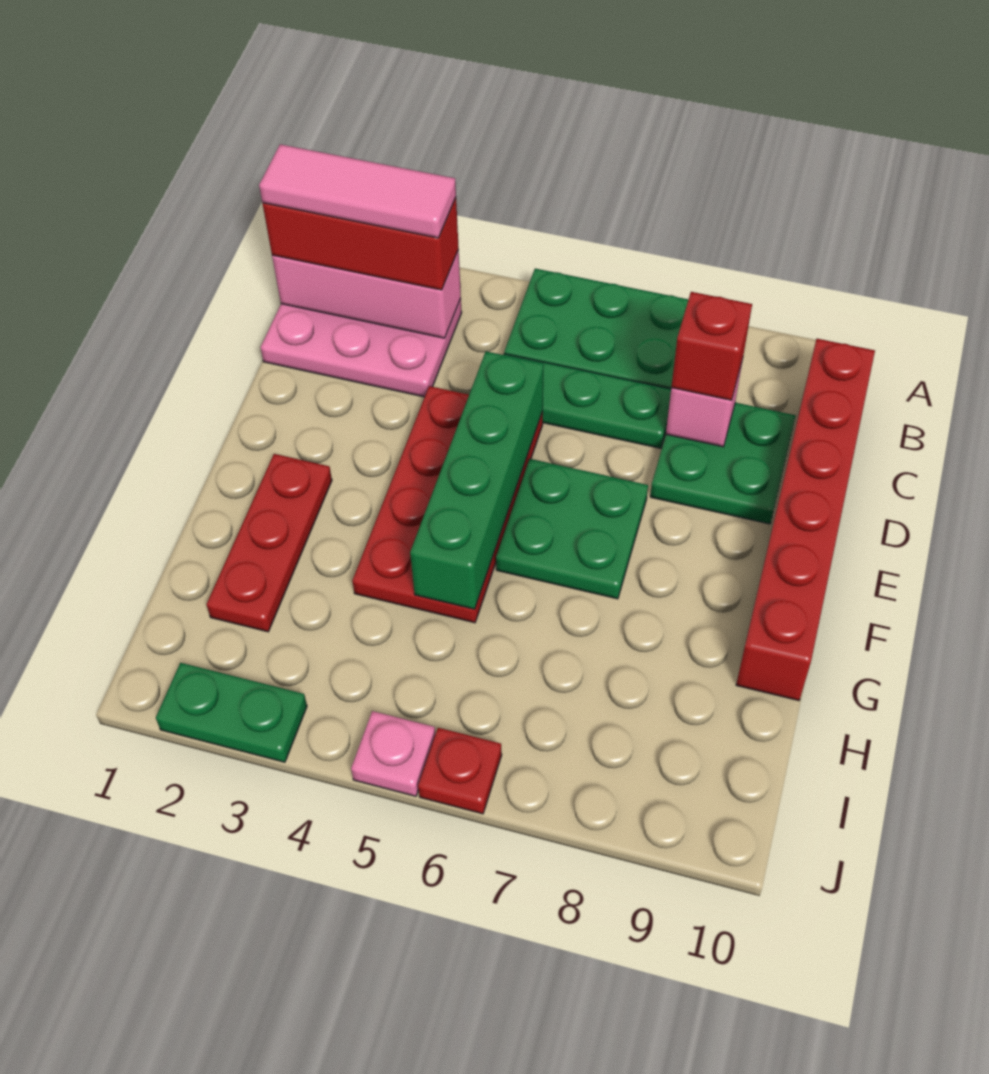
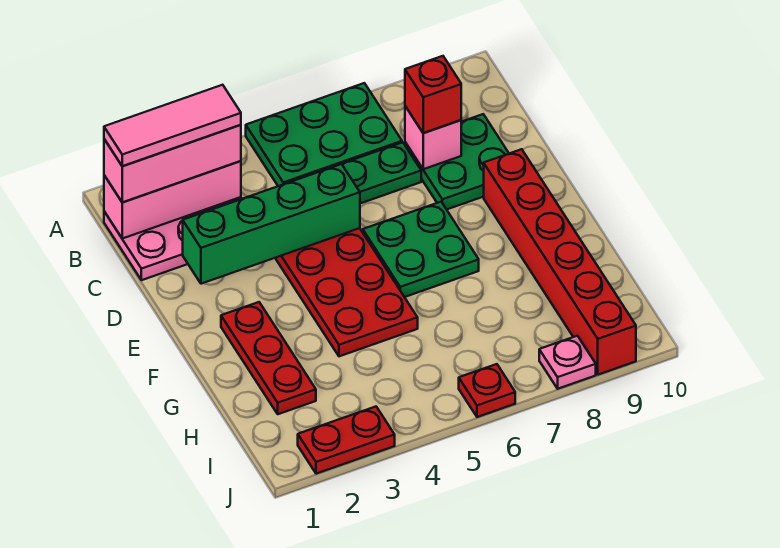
red 1x3 brick [263,198,459,290] -> pink 1x3 brick [104,125,241,202]
red 1x6 brick [736,339,875,701] -> red 1x6 brick moved to [484,149,636,375]
green 1x4 brick [410,351,544,609] -> green 1x4 brick turned to [183,164,360,284]
green 1x2 plate [156,663,307,762] -> red 1x2 plate [298,407,395,474]
pink 1x1 plate [351,711,435,796] -> pink 1x1 plate moved to [539,336,596,389]

